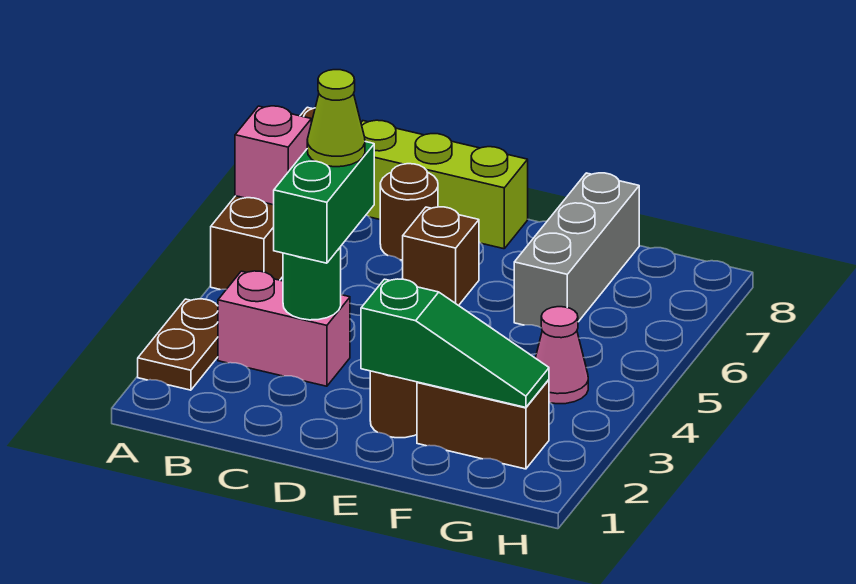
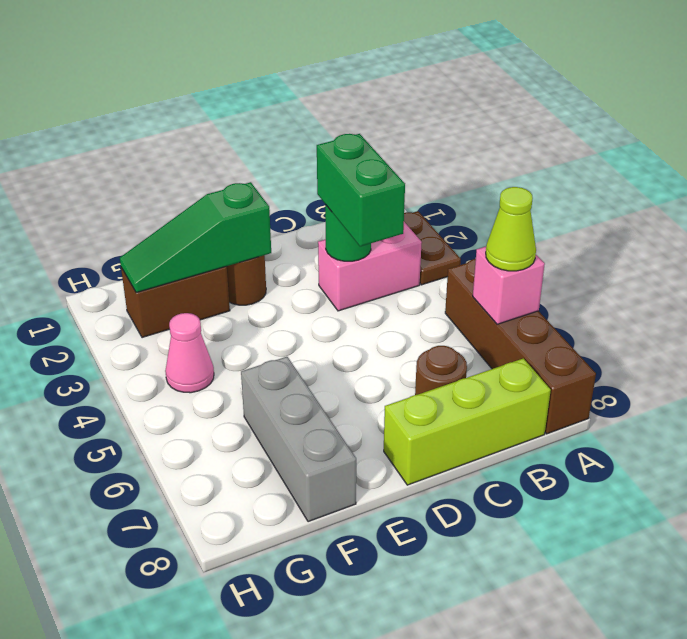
lime 1x1 cone [307,70,365,167] -> lime 1x1 cone moved to [486,187,536,271]
brown 1x1 brick [403,207,479,306] -> none

